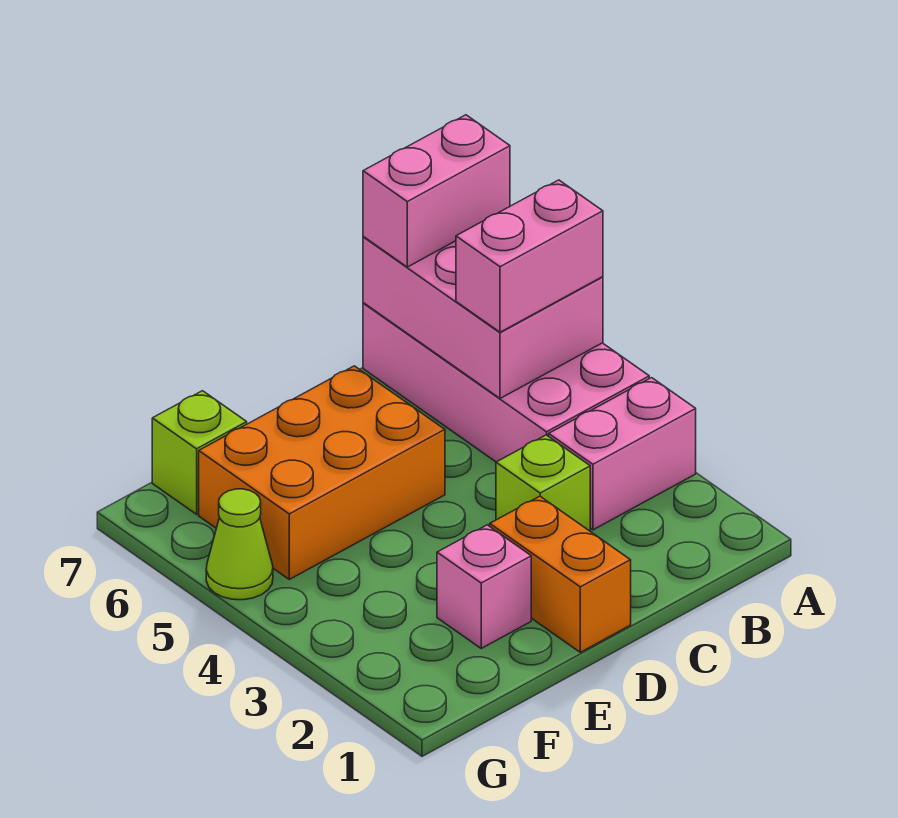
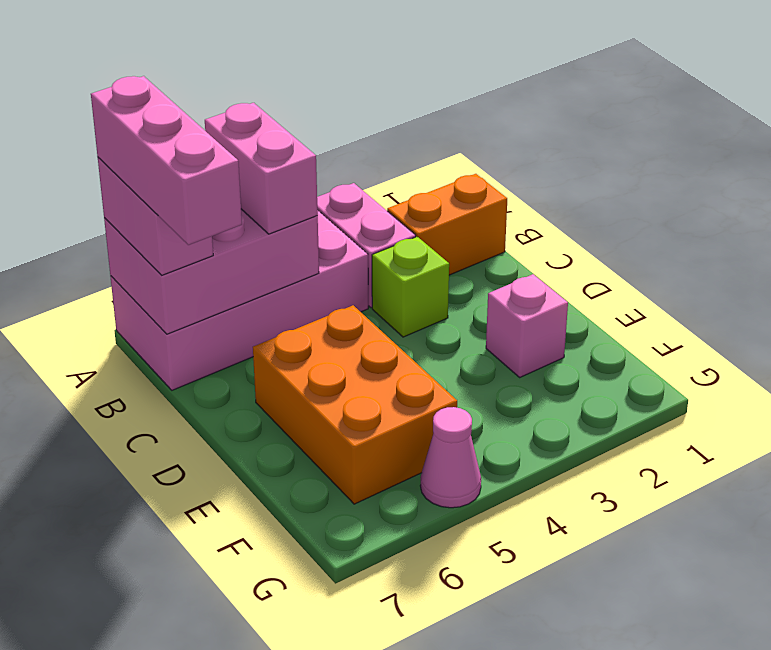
none -> pink 1x3 brick [91,76,242,245]
orange 1x2 brick [490,496,631,652] -> orange 1x2 brick moved to [387,174,507,275]
lime 1x1 brick [152,391,247,514] -> none
lime 1x1 cone [206,489,273,600] -> pink 1x1 cone [420,407,481,508]

